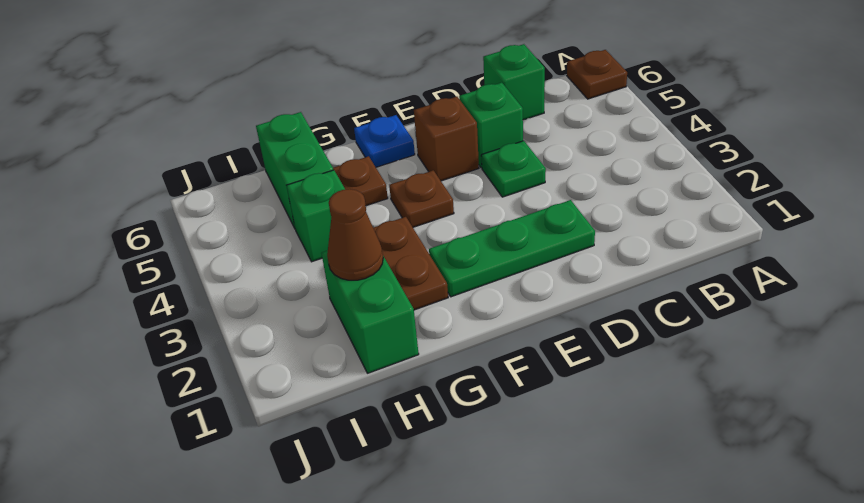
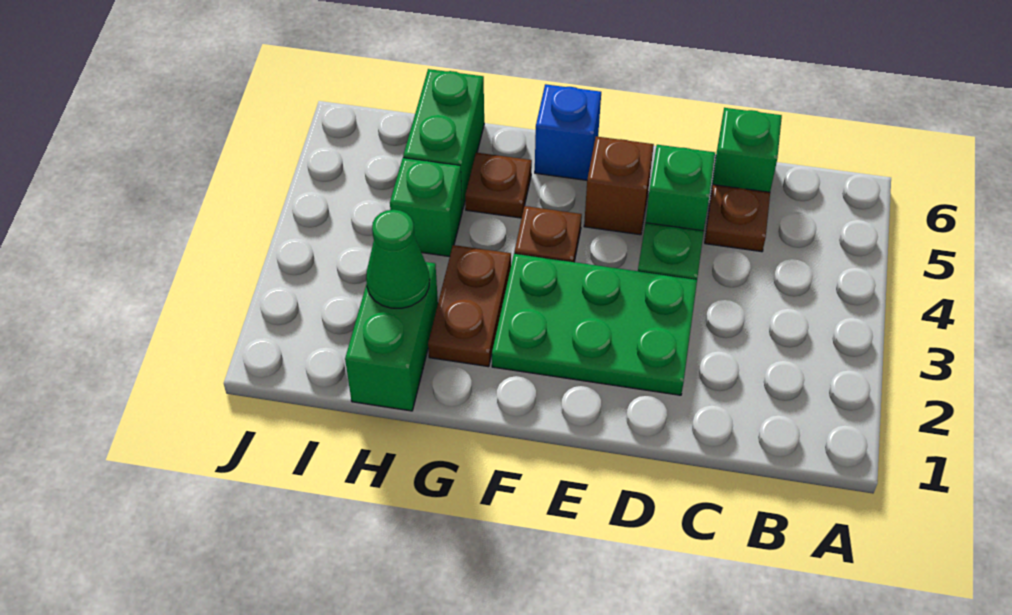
brown 1x1 plate [567,50,627,99] -> brown 1x1 plate moved to [705,185,770,252]
green 1x3 plate [429,200,595,297] -> green 2x3 plate [492,254,697,395]
blue 1x1 plate [354,115,415,167] -> blue 1x1 brick [535,84,601,180]
brown 1x1 cone [327,189,383,280] -> green 1x1 cone [366,210,430,308]

